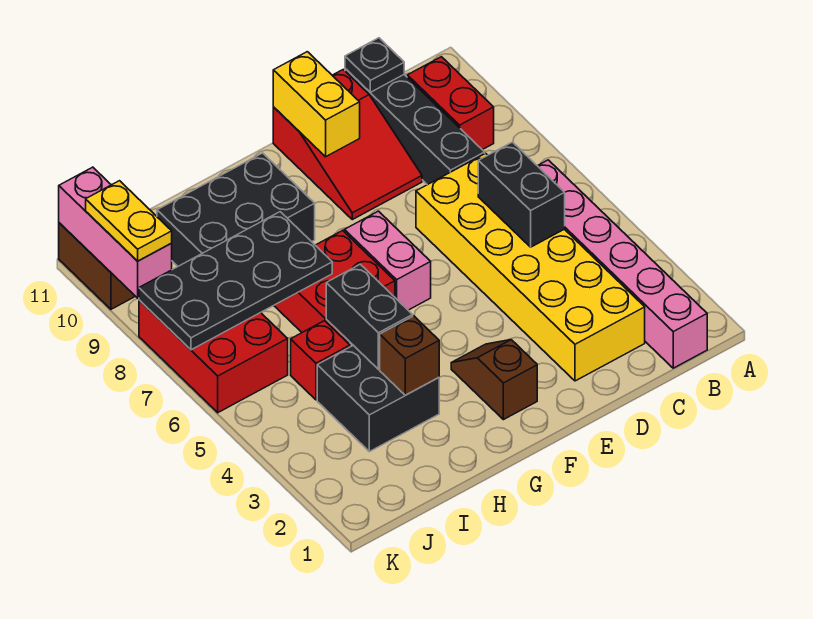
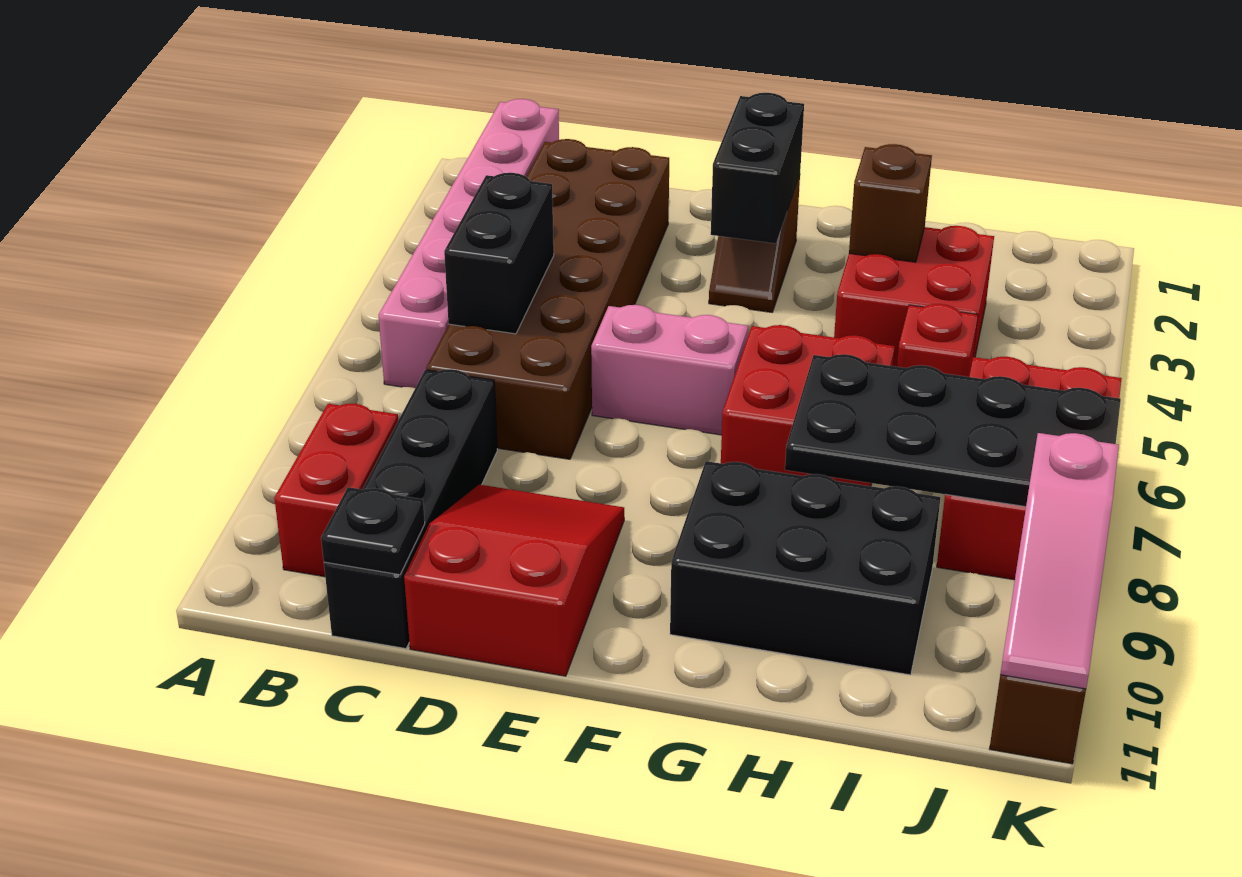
yellow 2x6 brick [416,153,645,381] -> brown 2x6 brick [426,139,669,459]
yellow 1x2 brick [273,52,360,157] -> none
pink 1x2 brick [344,211,431,310] -> pink 1x2 brick turned to [591,305,748,435]
black 2x2 brick [317,345,439,452] -> red 2x2 brick [834,226,994,367]
black 1x2 brick [326,264,413,369] -> black 1x2 brick moved to [711,93,804,244]
pink 1x3 brick [59,167,172,298] -> pink 1x3 slope [1000,433,1119,689]
yellow 1x2 plate [86,181,172,261] -> none

